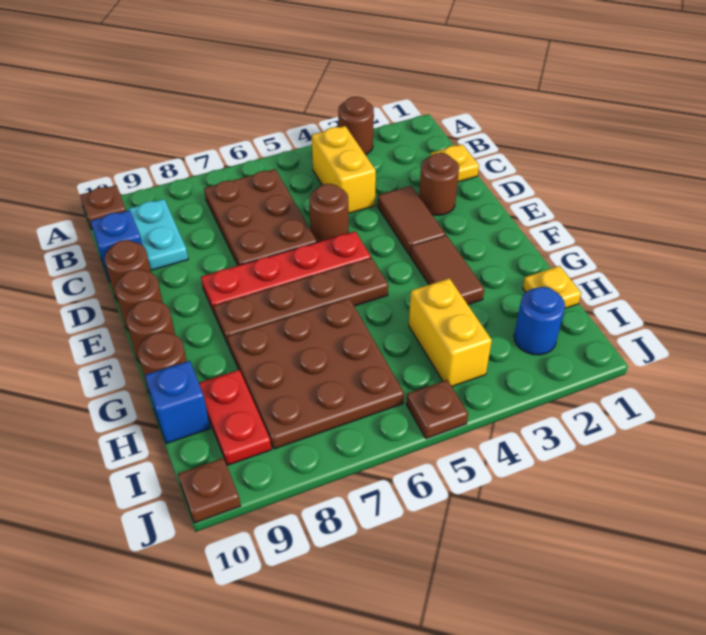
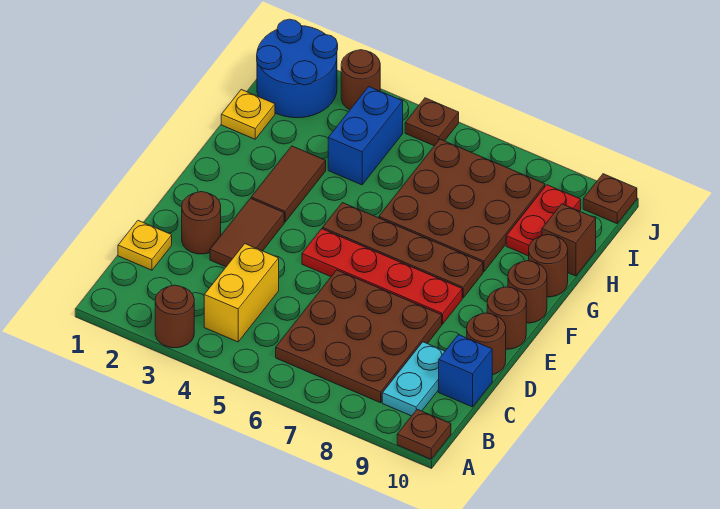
brown 2x3 plate [204,169,317,266] -> brown 3x3 plate [276,270,442,403]
brown 1x1 round brick [309,184,349,242] -> brown 1x1 round brick moved to [341,50,380,109]
yellow 1x2 brick [409,278,492,386] -> blue 1x2 brick [328,87,403,185]
blue 1x1 brick [145,361,210,444] -> brown 1x1 brick [542,204,596,276]
blue 1x1 round brick [514,287,565,355] -> blue 2x2 round brick [257,19,338,118]

